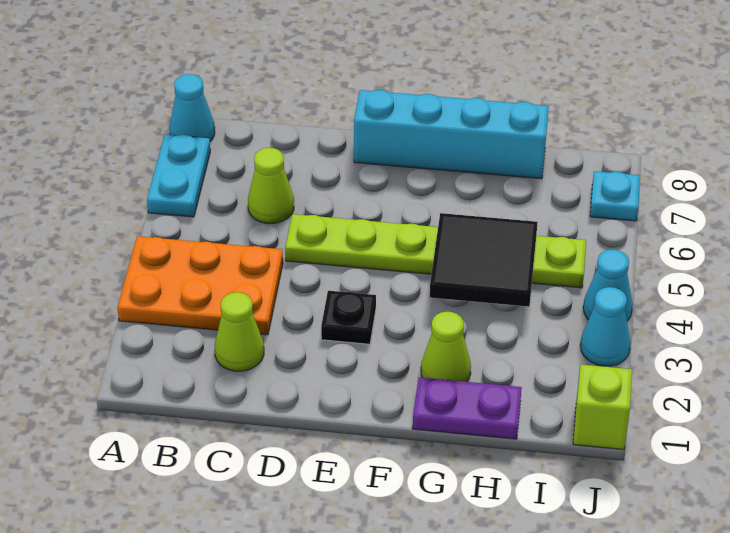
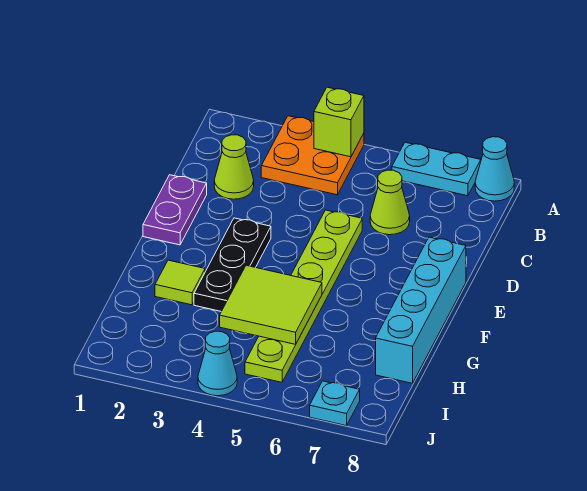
orange 2x3 plate [118,236,283,335] -> orange 2x2 plate [261,116,364,195]
black 1x1 plate [321,291,376,344] -> black 1x3 plate [194,218,271,312]
purple 1x2 plate [413,377,522,439] -> purple 1x2 plate moved to [143,175,207,245]
lime 1x1 cone [421,311,471,382] -> lime 1x1 tile [155,260,205,305]
black 2x2 tile [430,213,538,307] -> lime 2x2 tile [220,265,322,344]
lime 1x1 brick [573,364,632,450] -> lime 1x1 brick moved to [314,87,364,157]
cyan 1x1 cone [580,287,631,366] -> none

